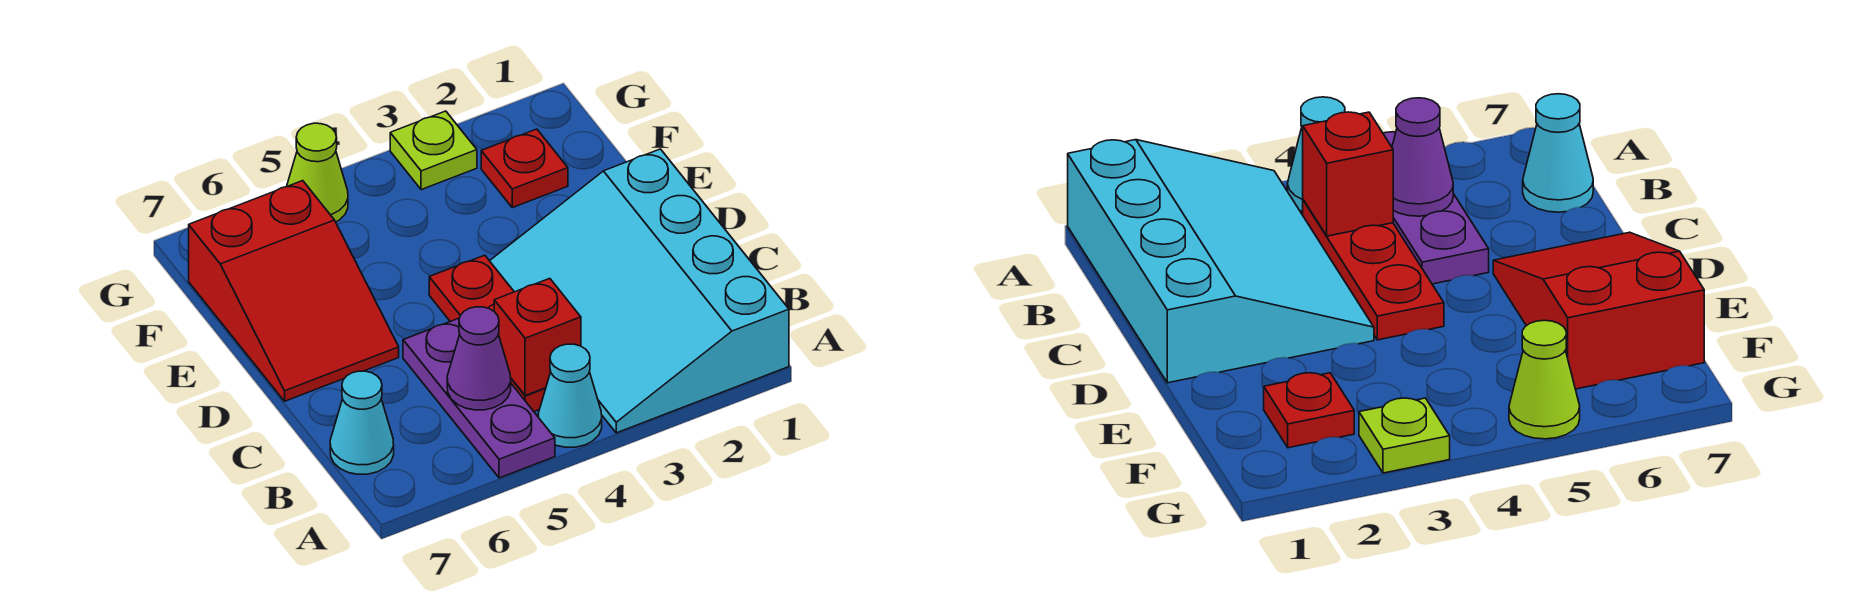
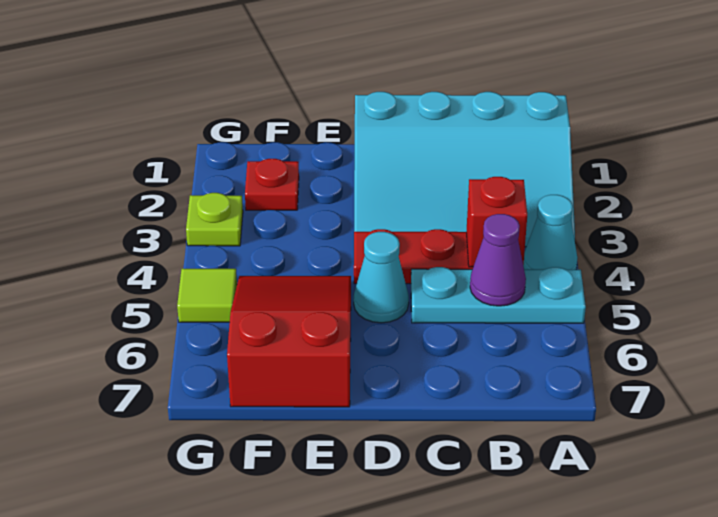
purple 1x3 plate [403,318,555,478] -> cyan 1x3 plate [411,267,586,323]
cyan 1x1 cone [330,371,394,474] -> cyan 1x1 cone moved to [354,232,409,323]
red 2x3 slope [189,181,399,401] -> red 2x3 slope turned to [227,276,351,407]
lime 1x1 cone [287,123,348,222] -> lime 1x1 tile [177,269,237,322]

